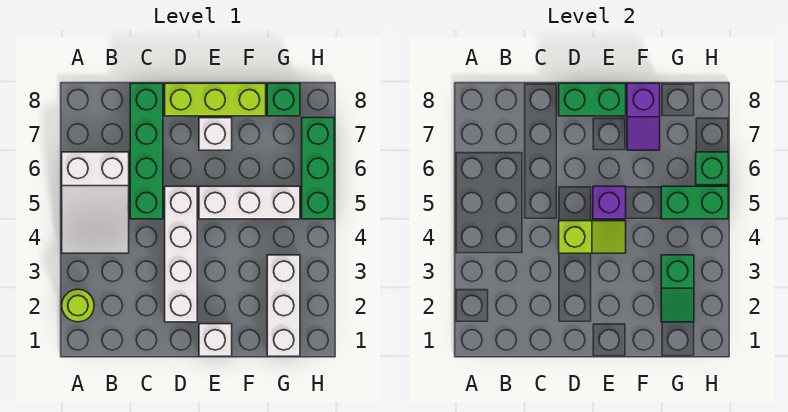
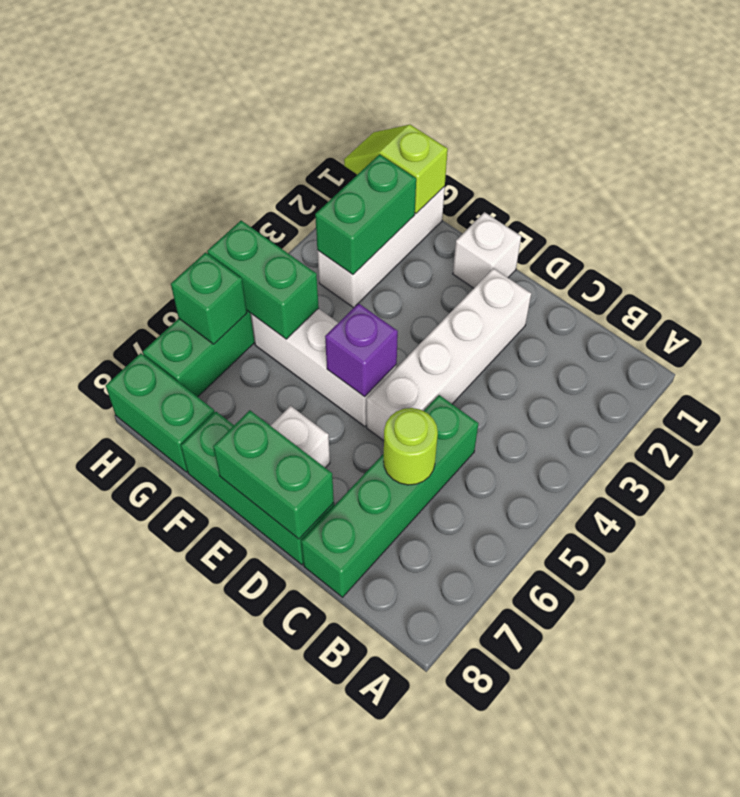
lime 1x1 round brick [62,289,94,322] -> lime 1x1 round brick moved to [384,408,438,485]
white 2x3 slope [62,152,129,253] -> none
lime 1x2 slope [559,221,626,253] -> lime 1x2 slope moved to [344,125,448,213]
lime 1x3 brick [165,83,266,116] -> green 1x3 brick [181,412,334,565]
purple 1x2 slope [627,83,660,150] -> none
green 1x2 slope [661,255,694,322] -> green 1x2 brick [315,154,416,274]
green 1x1 brick [267,83,300,116] -> green 1x2 brick [106,353,215,472]

